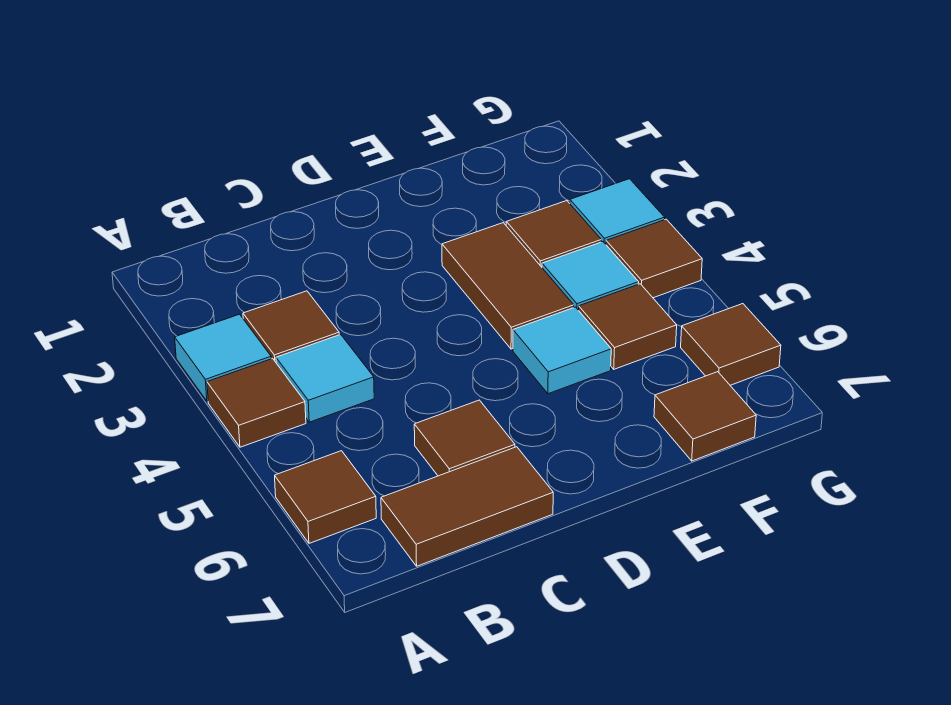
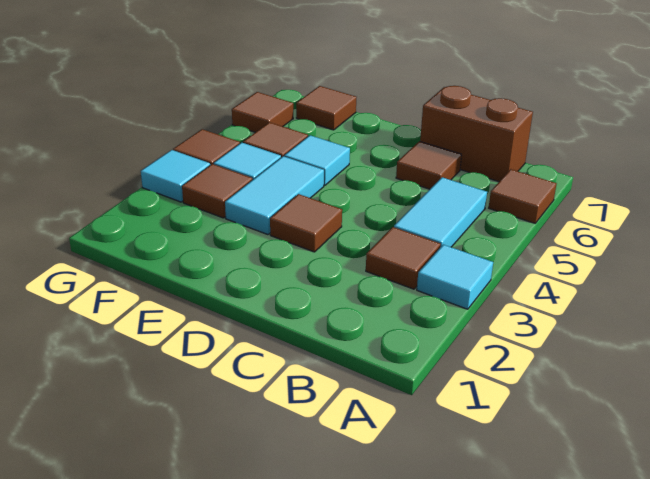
brown 1x1 tile [207,359,306,447] -> brown 1x1 tile moved to [270,194,342,252]
cyan 1x1 tile [276,334,374,422] -> cyan 1x2 tile [394,177,487,247]
brown 1x2 tile [381,447,553,566] -> brown 1x2 brick [420,86,533,182]
brown 1x2 tile [442,223,574,349] -> cyan 1x2 tile [225,156,324,235]

